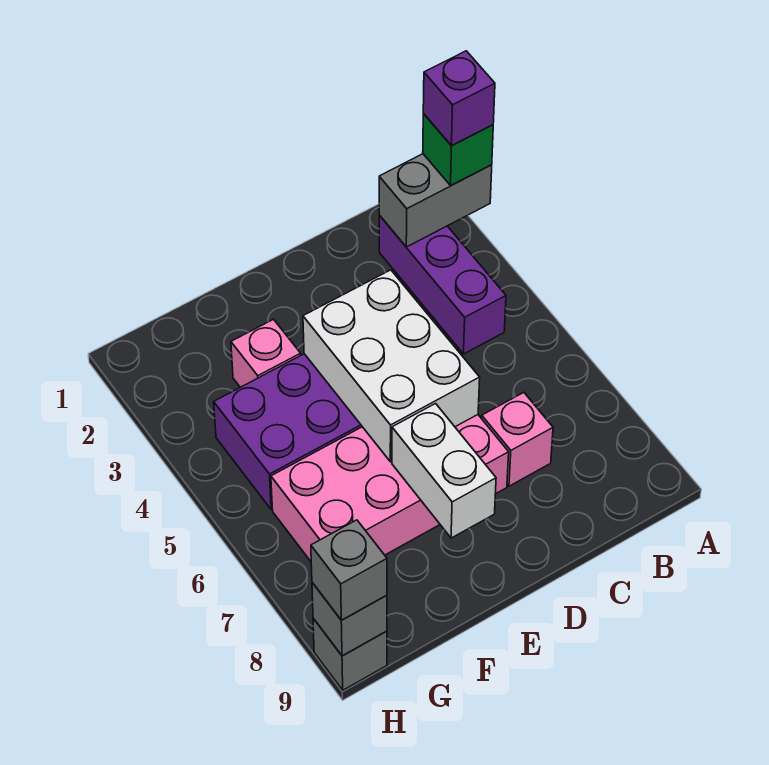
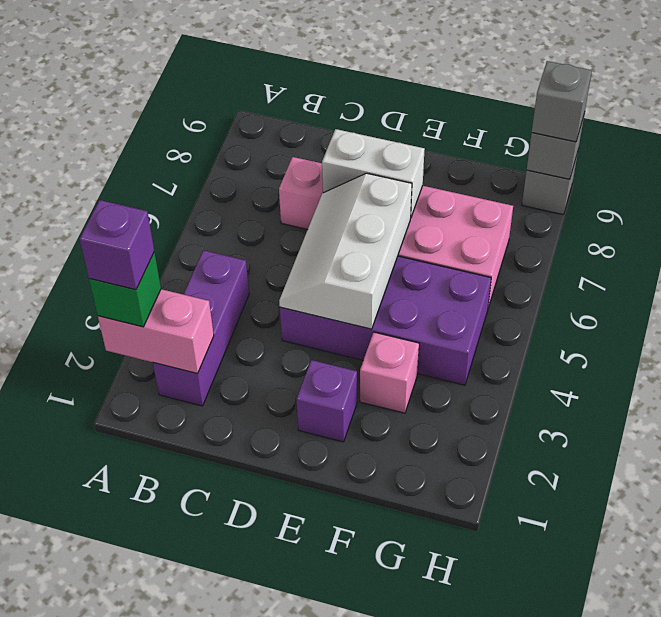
grey 1x2 brick [379,154,492,247] -> pink 1x2 brick [98,289,214,374]
white 2x3 brick [303,270,480,462] -> white 2x3 slope [279,173,412,329]
none -> purple 1x1 brick [297,360,357,442]
white 1x2 brick [392,404,496,538] -> white 1x2 brick turned to [322,129,425,217]

